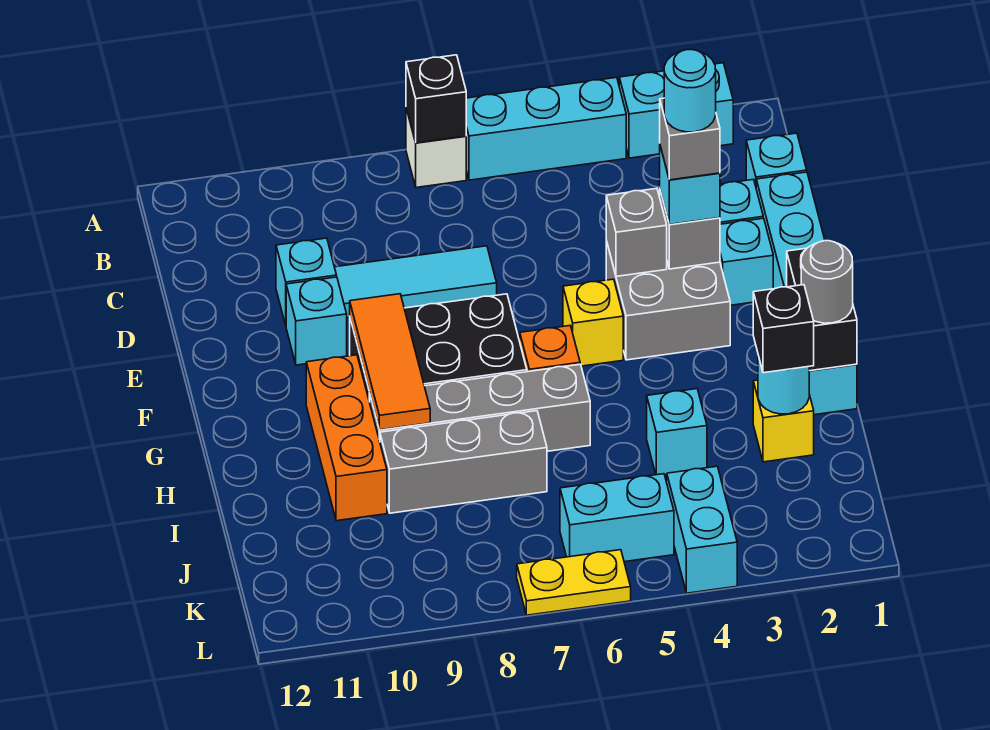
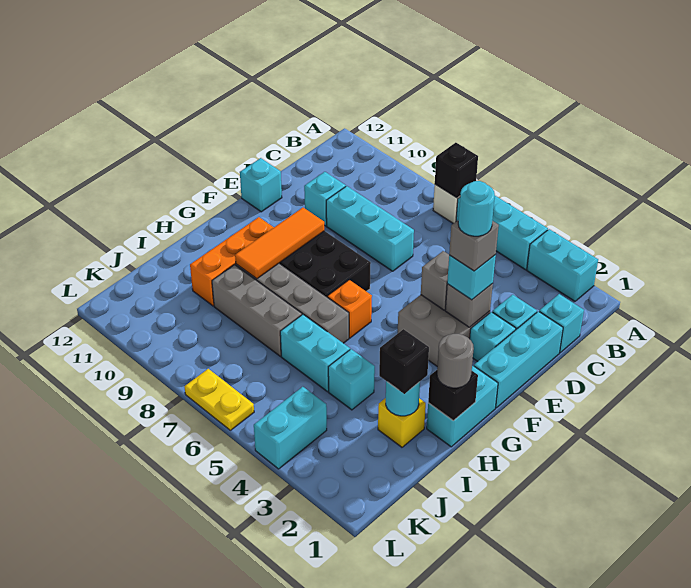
cyan 1x3 tile [335,246,497,318] -> cyan 1x3 brick [326,186,414,271]
cyan 1x1 brick [286,277,347,365] -> cyan 1x1 brick moved to [240,158,282,212]
yellow 1x1 brick [563,279,623,366] -> none
black 1x2 brick [787,248,857,371] -> black 1x1 brick [428,370,478,421]
cyan 1x2 brick [560,474,674,562] -> cyan 1x2 brick moved to [280,315,350,392]

